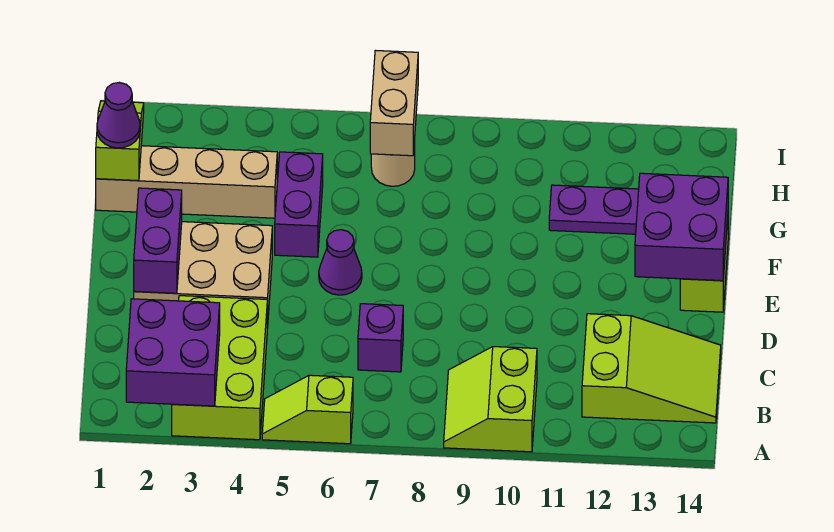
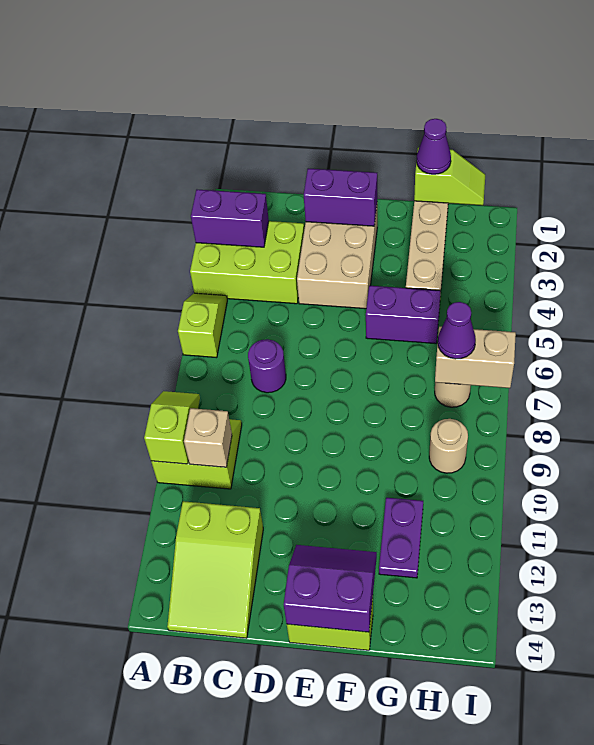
purple 2x2 brick [126,299,220,406] -> purple 1x2 brick [191,190,269,247]
none -> lime 1x2 slope [144,391,200,464]
none -> tan 1x1 brick [184,408,232,467]
purple 1x1 brick [358,304,403,372] -> purple 1x1 round brick [248,339,286,393]
purple 1x1 cone [319,230,362,295] -> purple 1x1 cone moved to [438,302,476,359]
purple 2x2 brick [635,173,728,281] -> purple 2x2 slope [284,545,377,632]
none -> tan 1x1 round brick [429,419,468,473]

